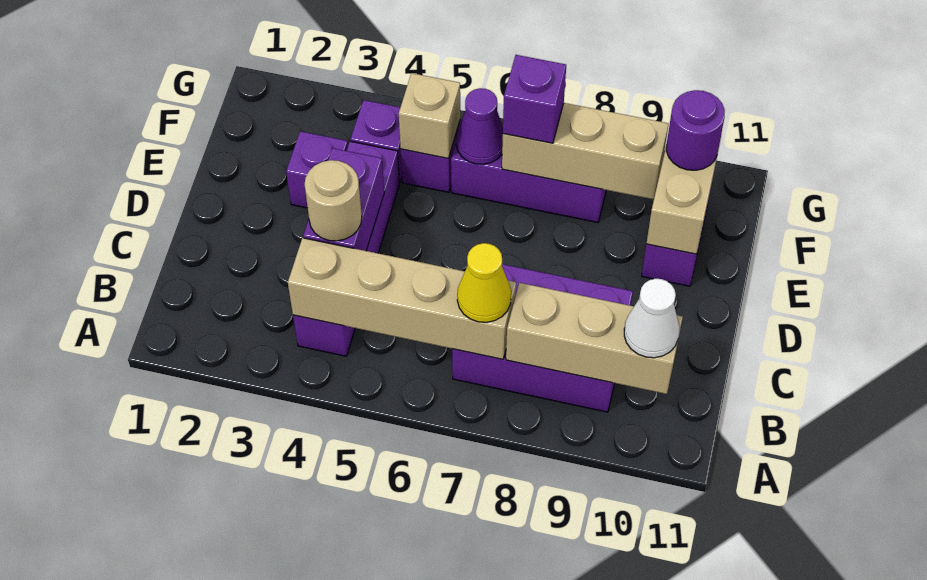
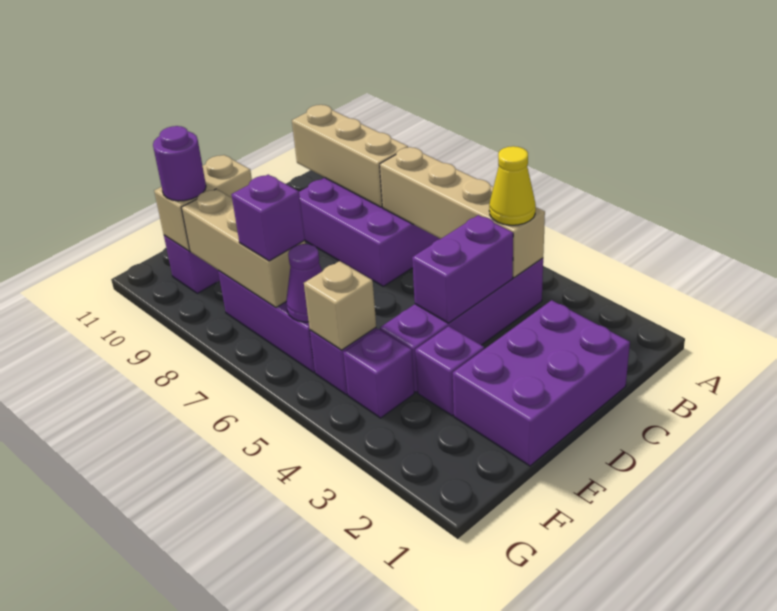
yellow 1x1 cone [457,243,511,322] -> yellow 1x1 cone moved to [489,146,536,225]
white 1x1 cone [624,279,679,358] -> none
none -> purple 2x3 brick [453,300,630,466]
tan 1x1 round brick [305,160,362,241] -> none

